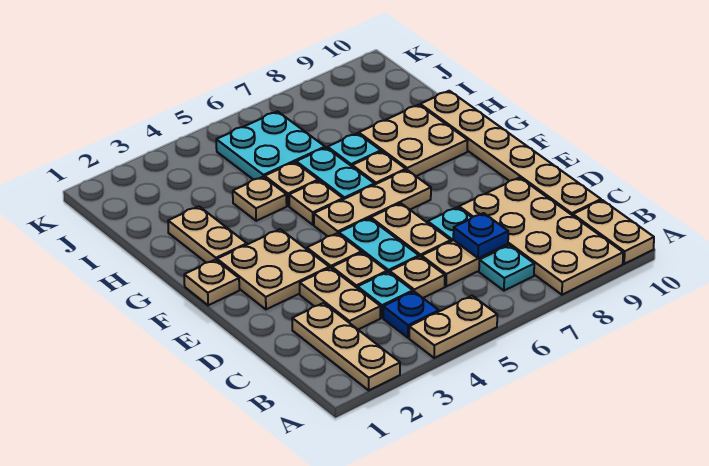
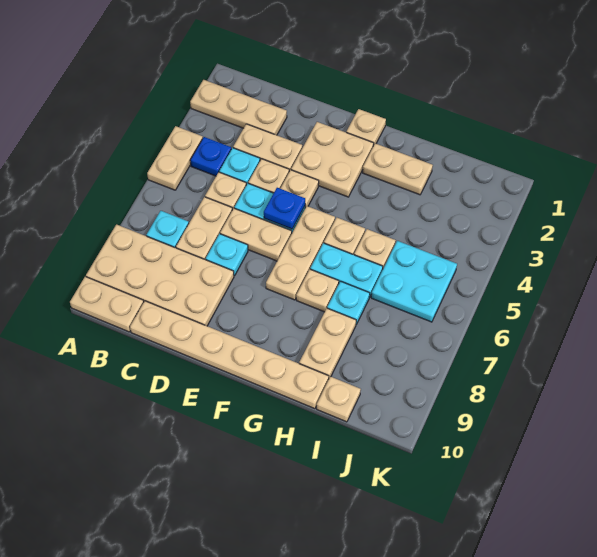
blue 1x1 plate [453,213,508,258] -> blue 1x1 plate moved to [264,188,305,229]
tan 2x2 plate [359,105,468,176] -> tan 1x2 plate [299,308,356,378]
tan 1x1 plate [233,177,287,221] -> tan 1x1 plate moved to [317,377,361,422]

